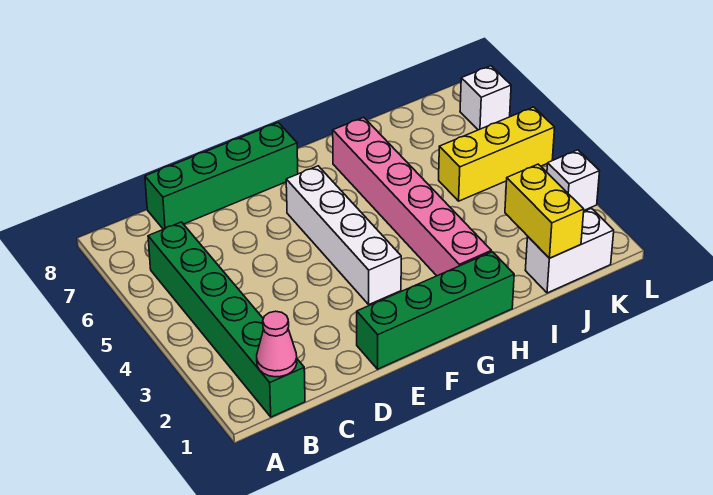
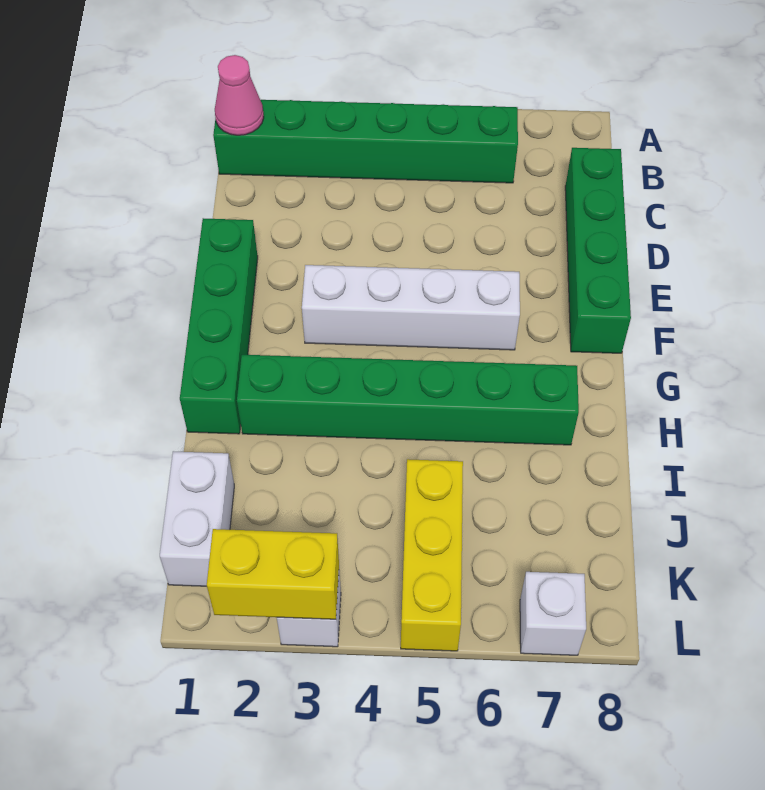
pink 1x6 brick [333,117,491,276] -> green 1x6 brick [237,355,579,445]
yellow 1x2 brick [505,164,584,258] -> yellow 1x2 brick moved to [207,529,339,619]

